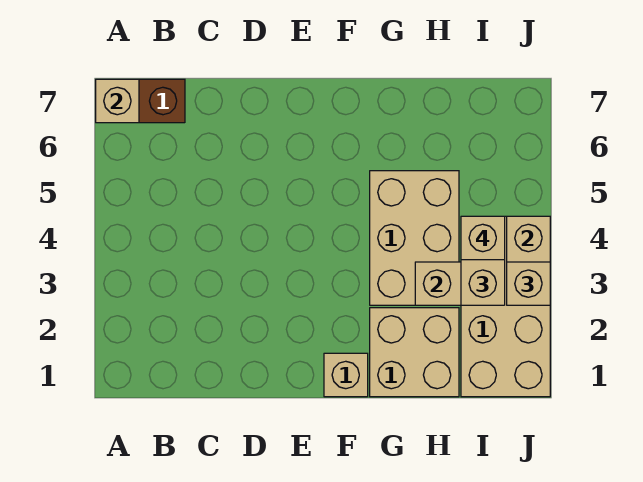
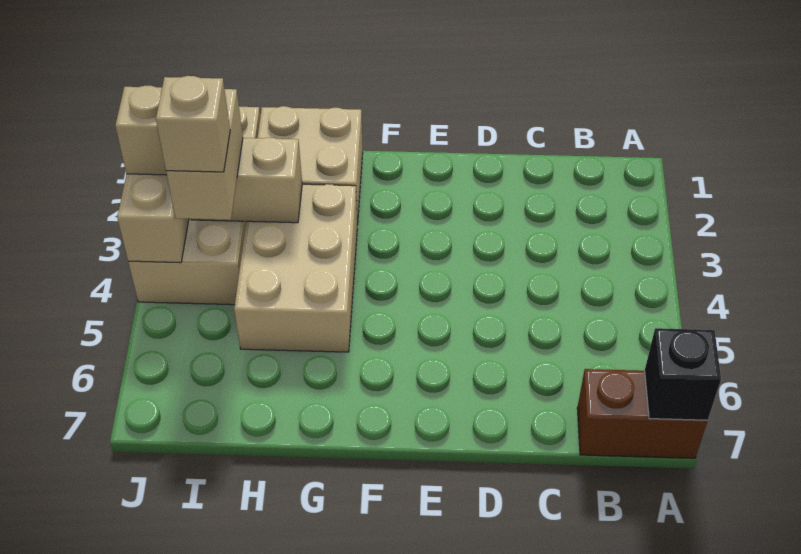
tan 1x1 brick [96,79,139,123] -> black 1x1 brick [645,328,721,421]
tan 1x1 brick [324,353,368,397] -> none

